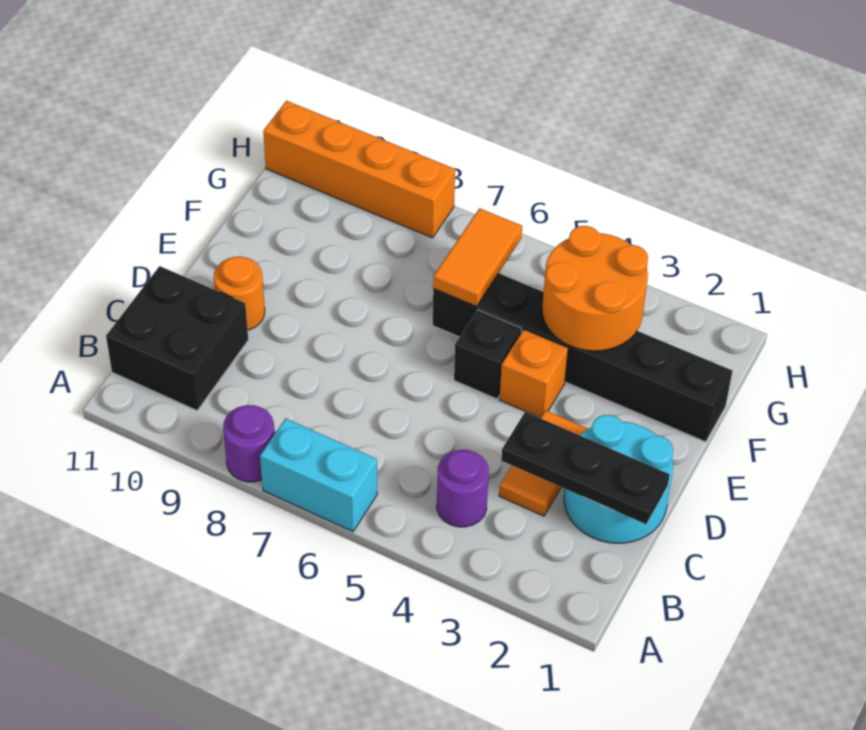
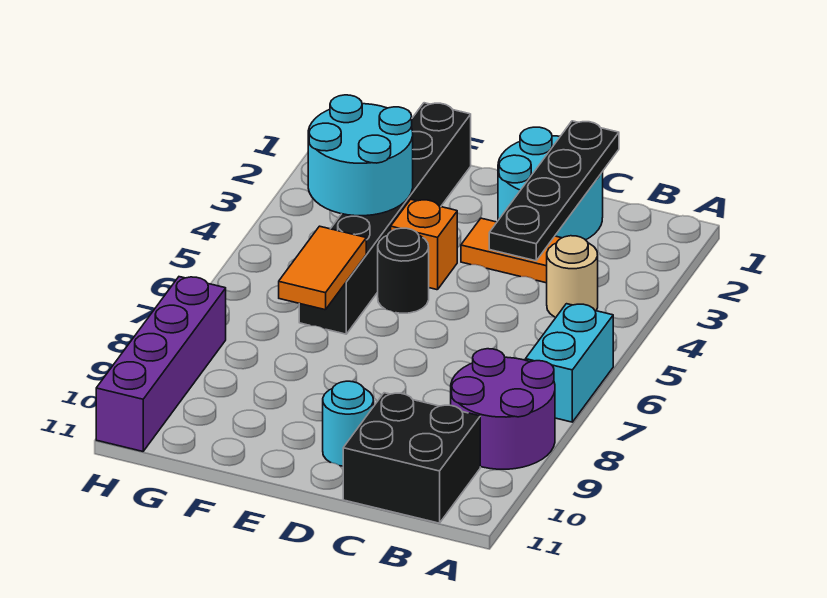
purple 1x1 round brick [223,405,275,482] -> purple 2x2 round brick [451,349,555,469]
purple 1x1 round brick [437,450,489,527] -> tan 1x1 round brick [547,236,598,317]
black 1x3 plate [501,412,670,524] -> black 1x4 plate [489,121,619,261]
orange 1x1 round brick [214,257,265,330] -> cyan 1x1 round brick [323,381,374,466]
black 1x1 brick [454,310,522,399] -> black 1x1 round brick [378,228,429,313]
orange 2x2 round brick [542,226,648,351] -> cyan 2x2 round brick [308,95,413,216]
orange 1x2 tile [433,208,522,306] -> orange 1x2 tile turned to [279,226,366,310]
orange 1x4 brick [263,101,455,238] -> purple 1x4 brick [96,277,226,451]

